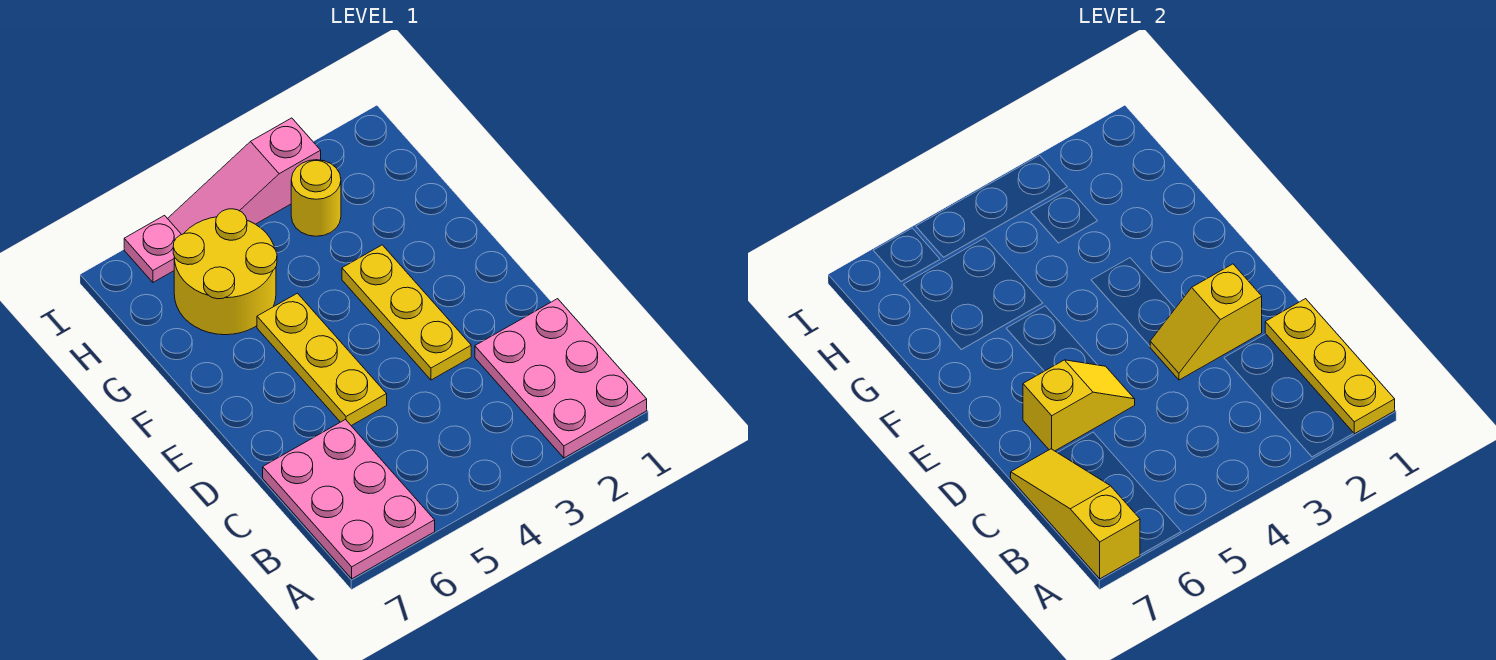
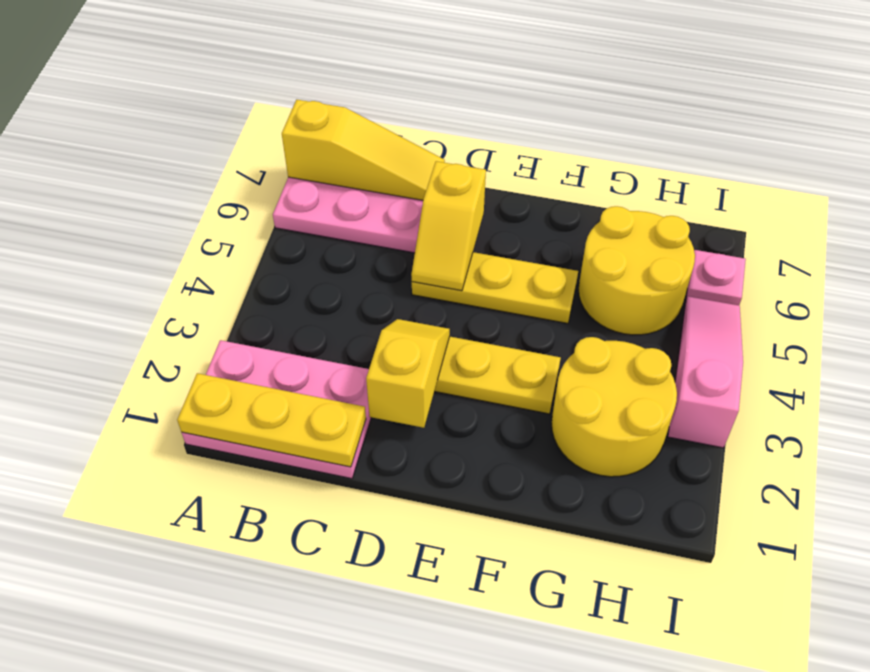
yellow 1x1 round brick [291,160,341,236] -> yellow 2x2 round brick [552,337,677,477]

